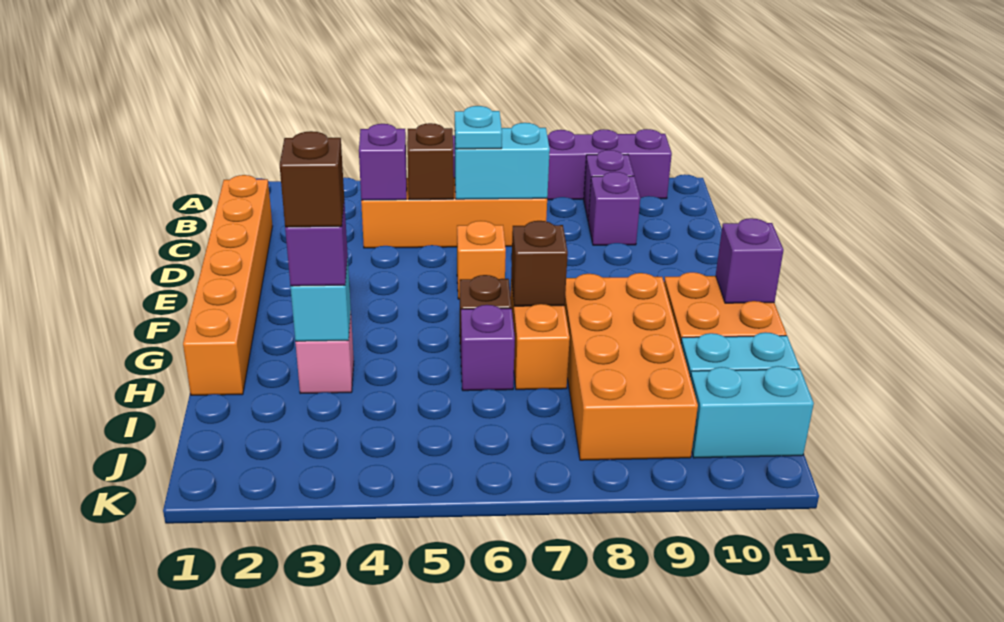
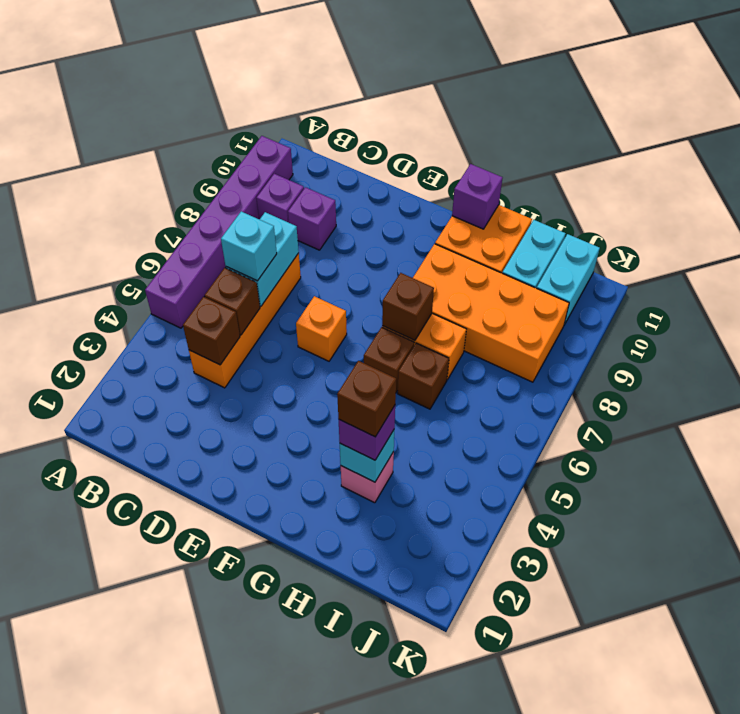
orange 1x6 brick [183,175,272,395] -> none
purple 1x1 brick [359,124,407,200] -> brown 1x1 brick [183,297,240,365]
cyan 1x1 plate [455,106,502,149] -> cyan 1x1 brick [221,211,277,281]
purple 1x1 brick [461,305,515,391] -> brown 1x1 brick [398,343,449,409]

